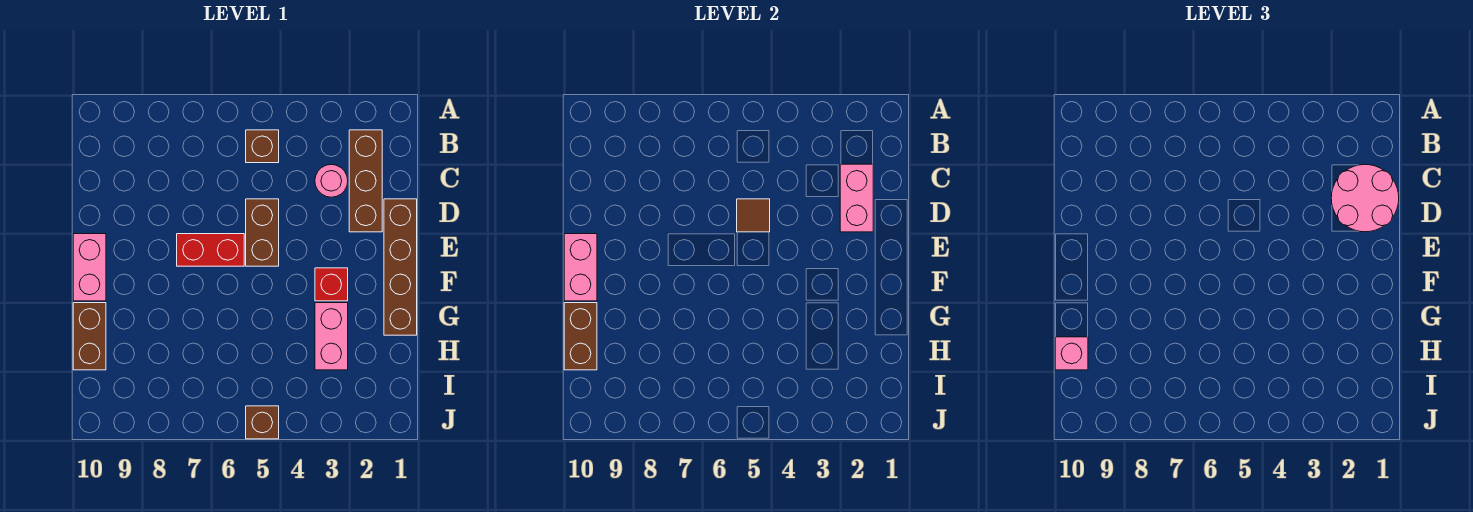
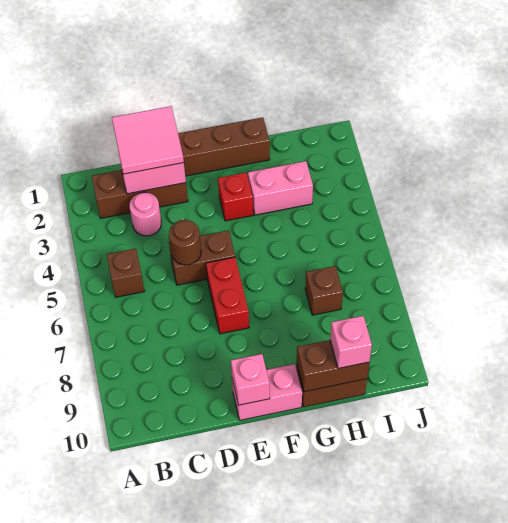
pink 2x2 round brick [1331,165,1399,232] -> pink 2x2 tile [112,106,184,174]
brown 1x1 tile [737,199,770,232] -> brown 1x1 round brick [169,220,201,265]
pink 1x2 brick [564,234,597,301] -> pink 1x1 brick [231,354,270,405]
brown 1x1 brick [246,406,279,439] -> brown 1x1 brick moved to [305,266,343,315]

